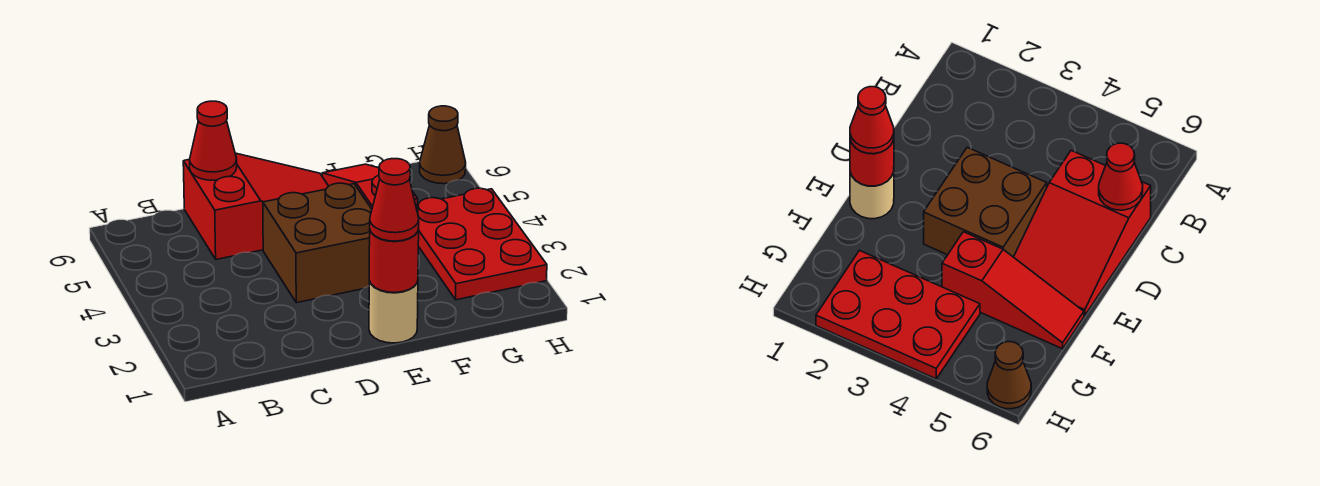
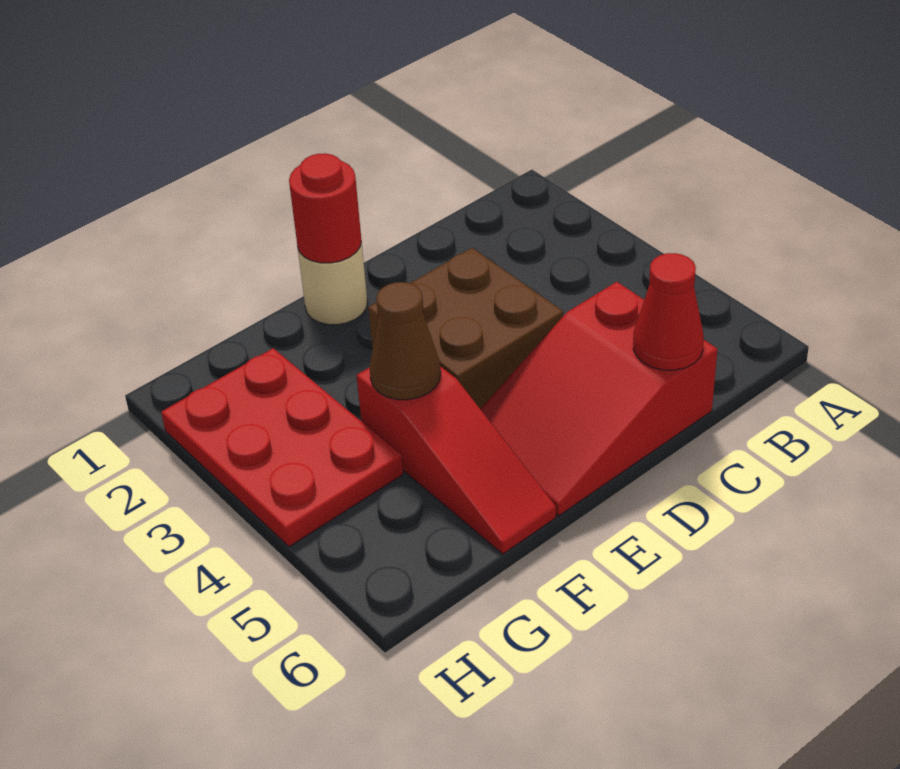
red 1x1 cone [370,159,419,241] -> none
brown 1x1 cone [420,106,466,184] -> brown 1x1 cone moved to [370,282,441,400]

